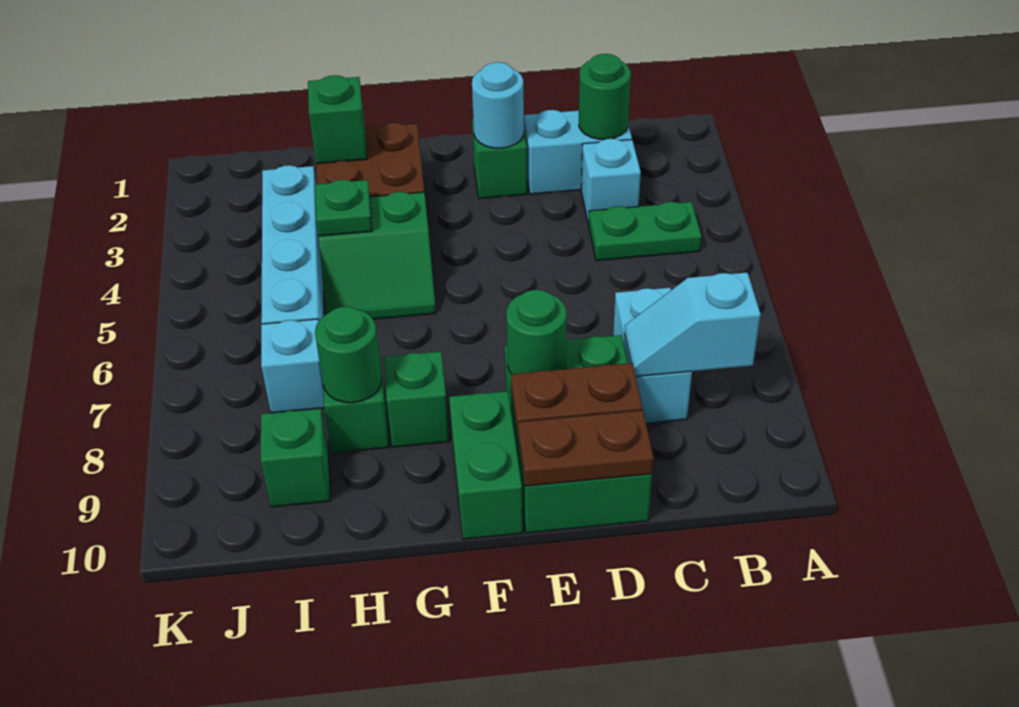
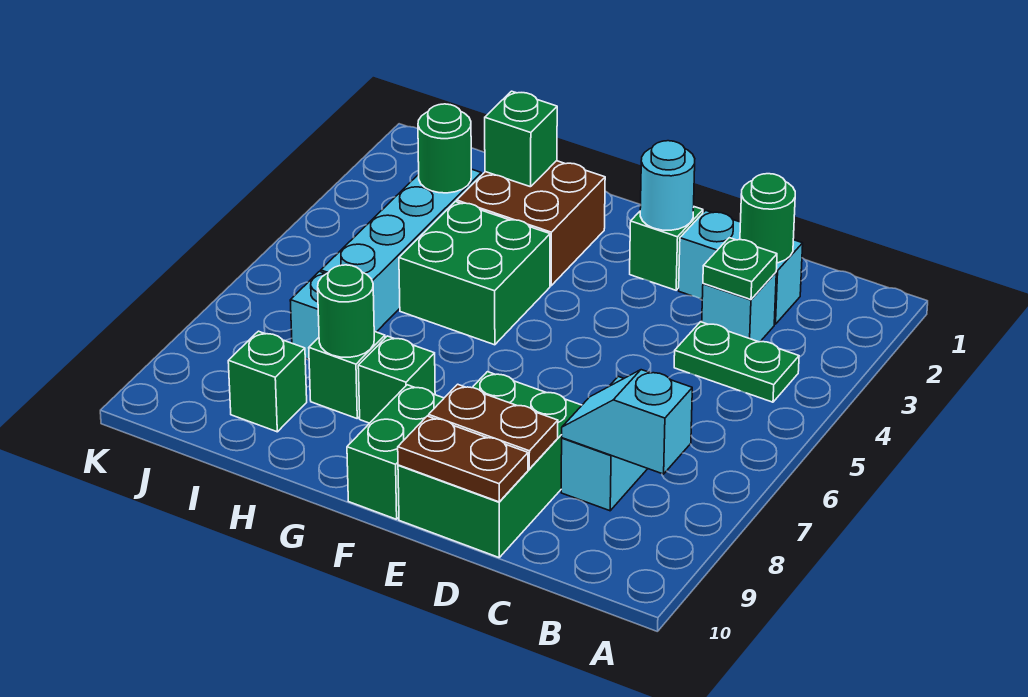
green 1x1 round brick [506,290,566,374] -> green 1x1 round brick moved to [418,104,471,193]
green 2x2 slope [319,192,436,319] -> green 2x2 brick [399,202,550,345]
green 1x1 plate [315,180,372,236] -> green 1x1 plate moved to [703,238,777,300]

